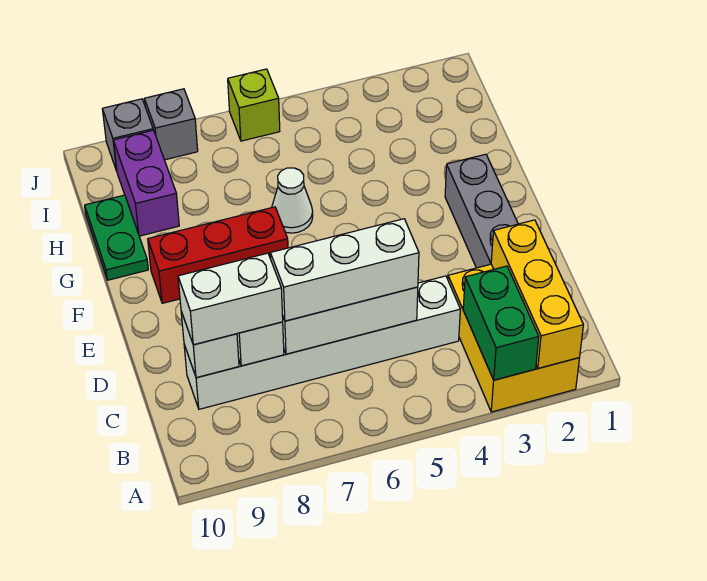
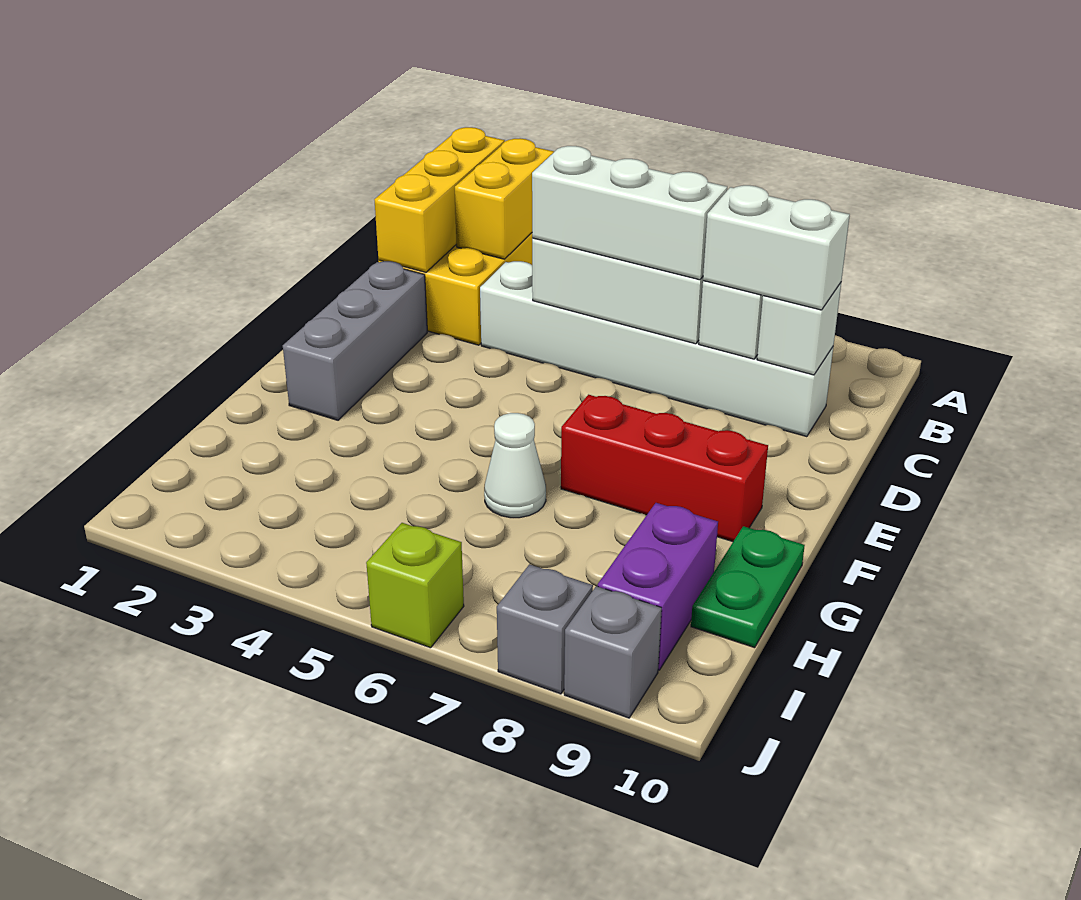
green 1x2 brick [463,266,539,380] -> yellow 1x2 brick [455,138,554,259]

